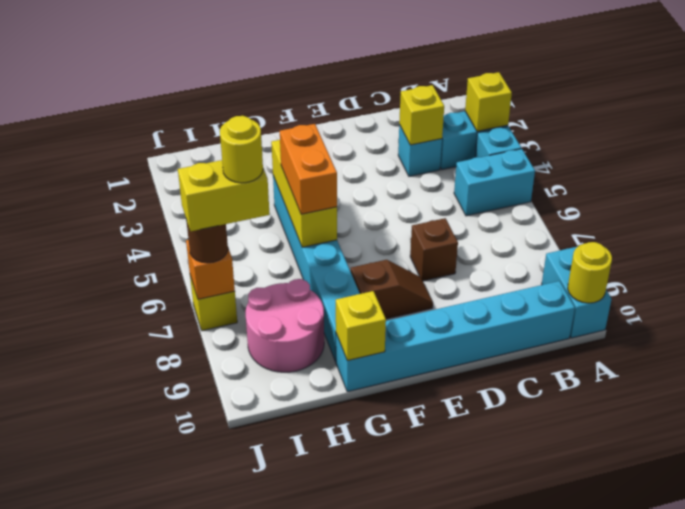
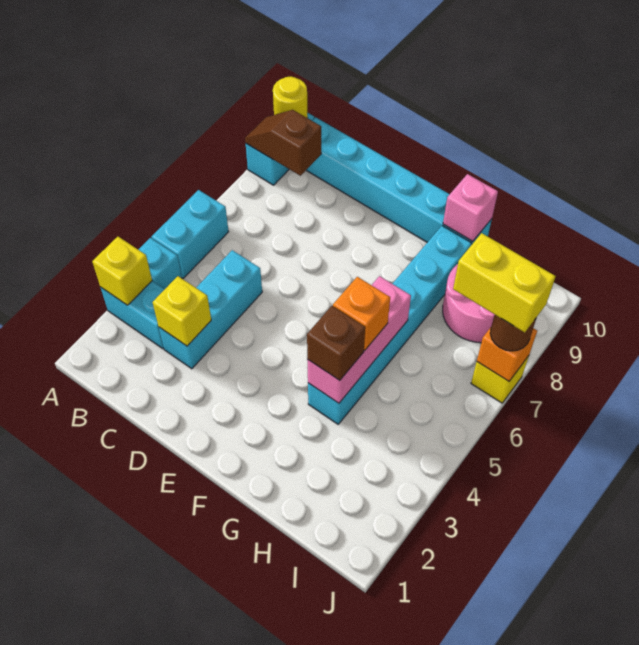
cyan 1x2 brick [454,149,535,216] -> cyan 1x2 brick turned to [152,190,229,278]
cyan 1x1 brick [398,125,442,176] -> cyan 1x3 brick [159,250,262,369]
brown 1x1 brick [410,218,458,281] -> brown 1x1 brick moved to [307,306,365,380]
brown 1x2 slope [351,260,433,319] -> brown 1x2 slope moved to [245,110,321,176]
yellow 1x3 brick [271,140,337,247] -> pink 1x3 brick [307,276,411,403]
orange 1x2 brick [280,124,337,214] -> orange 1x1 brick [333,277,390,351]
yellow 1x1 brick [336,291,386,361] -> pink 1x1 brick [443,174,498,241]
yellow 1x1 round brick [220,116,263,183] -> none

